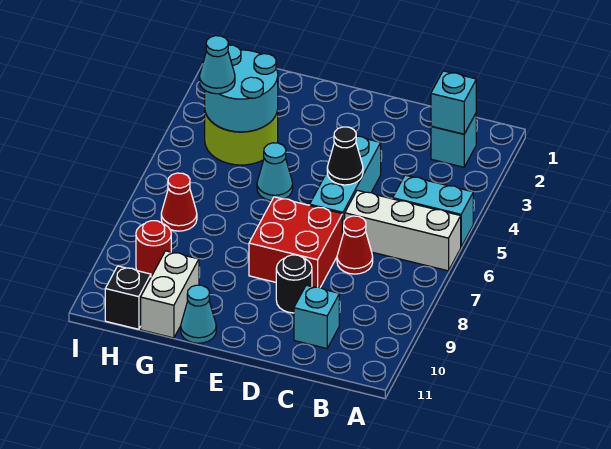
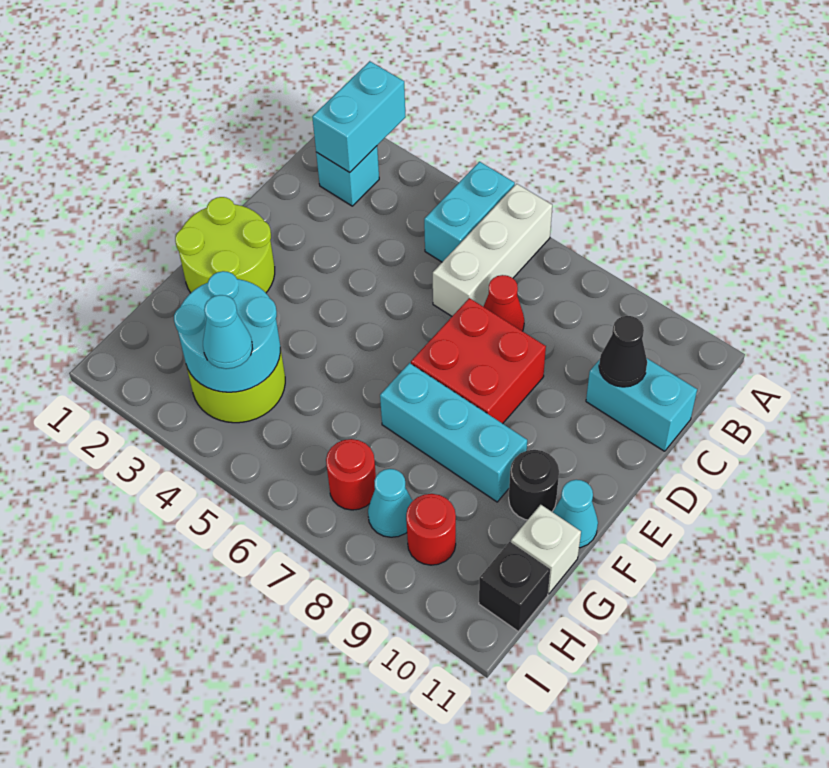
cyan 1x1 brick [431,71,476,134] -> cyan 1x2 brick [312,61,406,172]
cyan 1x1 brick [294,285,339,348] -> cyan 1x2 brick [586,359,697,451]
cyan 1x3 brick [310,136,381,237] -> cyan 1x3 brick moved to [380,363,527,502]
black 1x1 cone [327,127,363,185] -> black 1x1 cone moved to [599,316,647,387]
black 1x1 round brick [276,255,312,313] -> black 1x1 round brick moved to [509,450,559,520]
none -> lime 2x2 round brick [175,197,275,293]
cyan 1x1 cone [257,143,293,201] -> cyan 1x1 cone moved to [368,469,412,537]
white 1x2 brick [141,251,199,338] -> white 1x1 brick [511,505,581,594]
red 1x1 cone [161,173,197,231] -> red 1x1 round brick [326,439,376,510]

